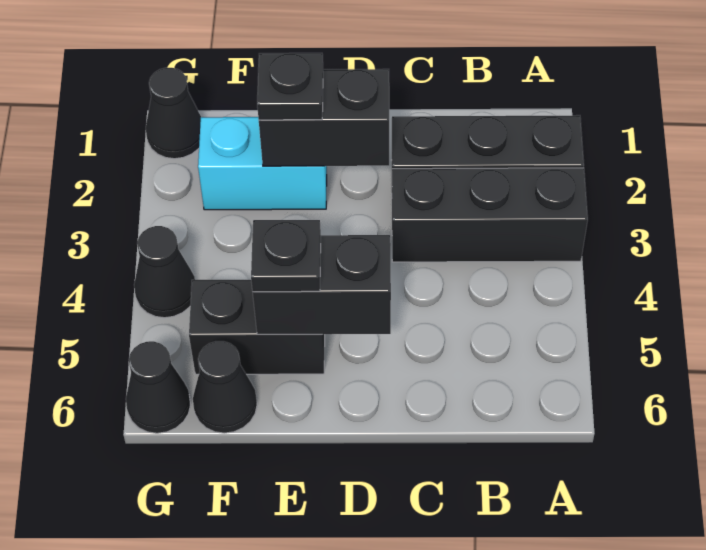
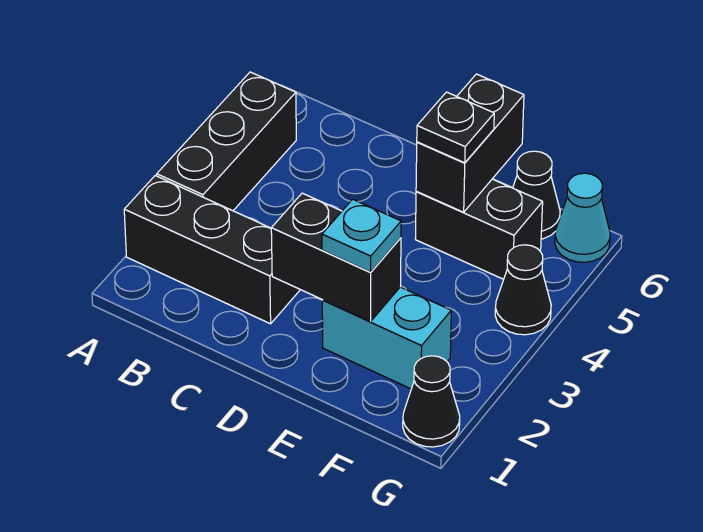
black 1x3 brick [392,168,588,262] -> black 1x3 brick turned to [157,72,296,211]
black 1x2 brick [253,235,391,334] -> black 1x2 brick turned to [416,74,524,212]
black 1x1 plate [257,53,323,120] -> cyan 1x1 plate [322,199,401,272]
black 1x1 cone [126,341,190,433] -> cyan 1x1 cone [555,173,610,262]

